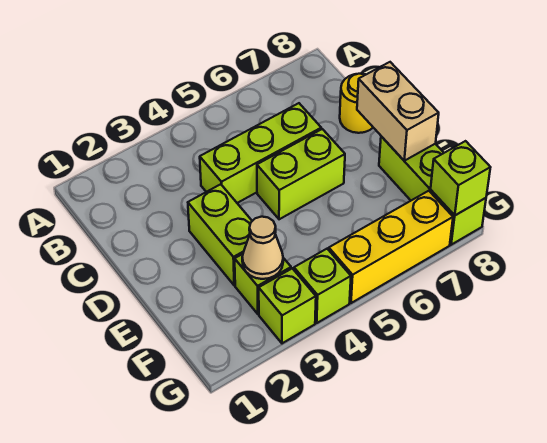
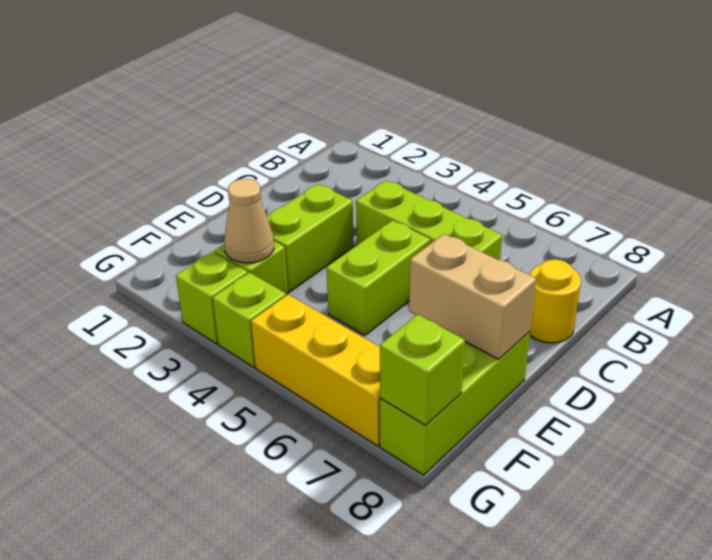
lime 1x2 brick [257,129,345,219] -> lime 1x2 brick turned to [326,220,430,335]
tan 1x2 brick [357,62,439,161] -> tan 1x2 brick turned to [409,234,536,359]

